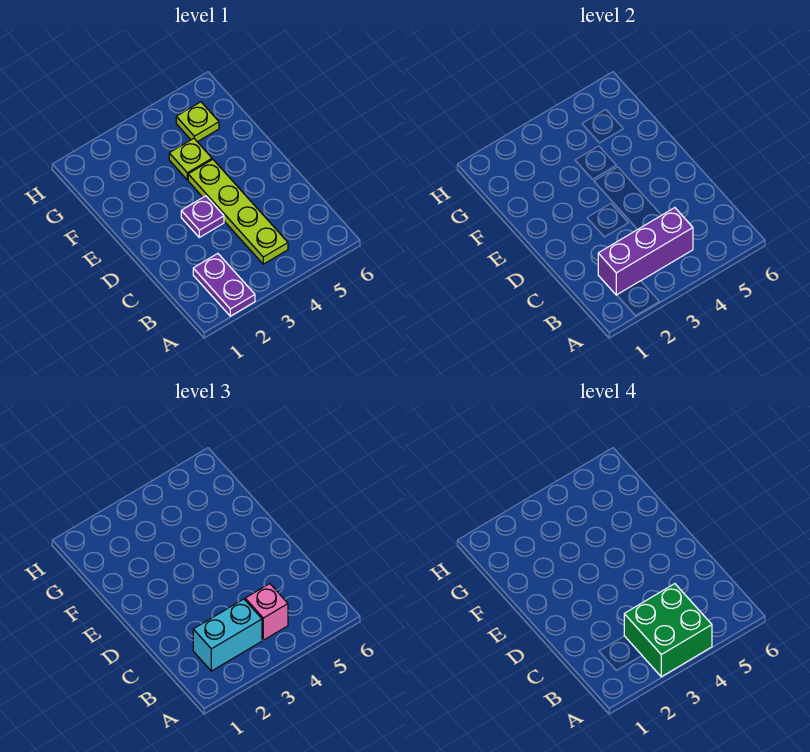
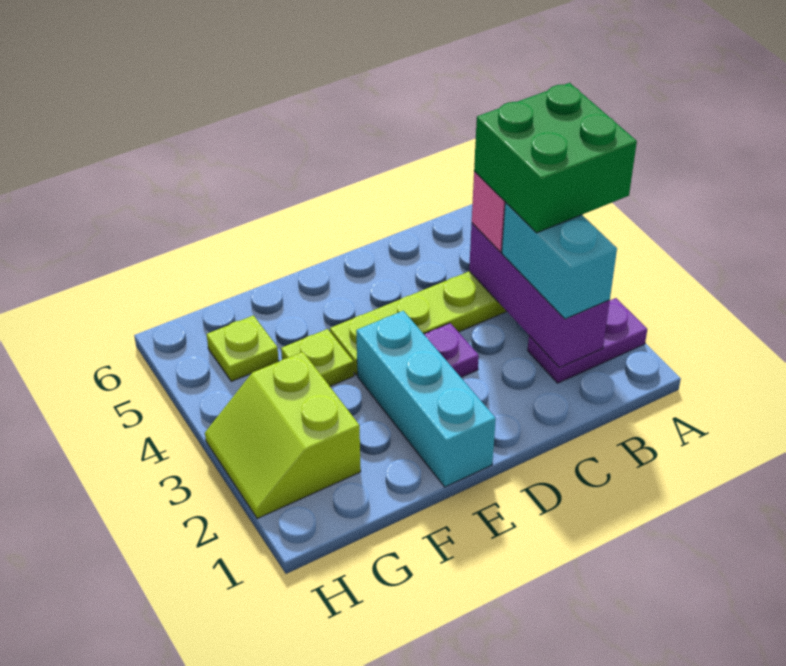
none -> cyan 1x3 brick [356,311,496,487]
none -> lime 2x2 slope [205,352,361,519]

